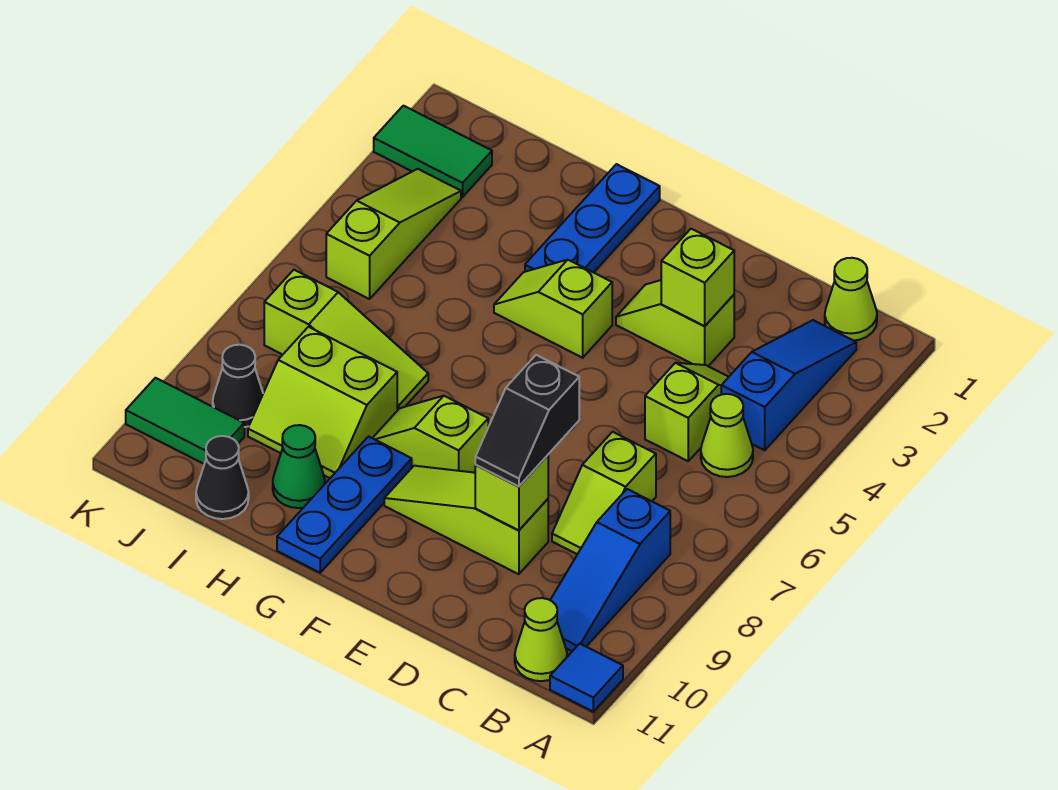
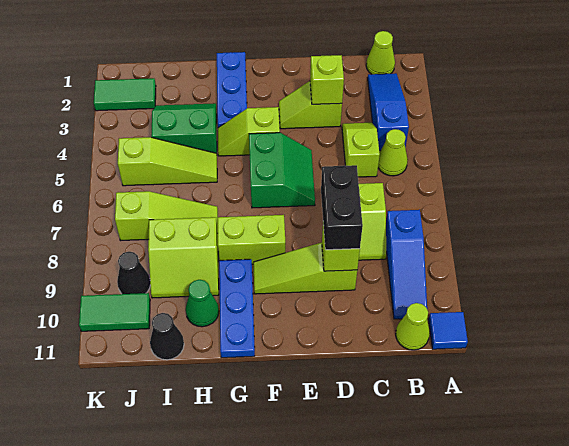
black 1x2 slope [475,355,579,486] -> black 1x2 brick [321,165,363,250]
none -> green 2x2 slope [249,133,315,208]
lime 1x2 slope [373,396,488,473] -> lime 1x2 brick [217,215,285,264]
none -> green 2x2 slope [151,103,217,153]
lime 1x3 slope [326,169,461,299] -> lime 1x3 slope turned to [118,137,217,186]

